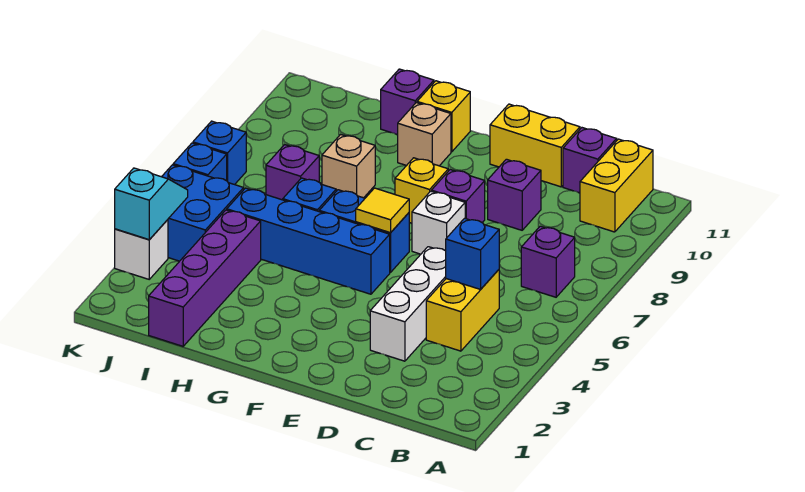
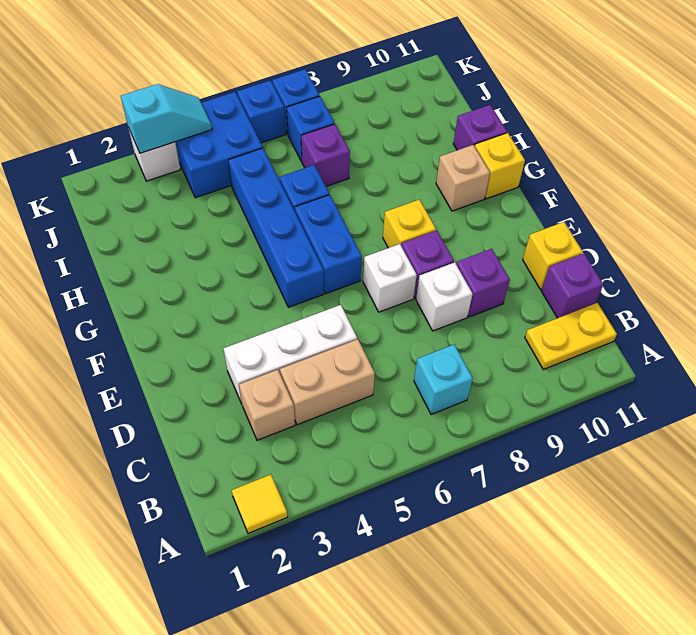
purple 1x1 brick [521,226,575,297] -> cyan 1x1 brick [414,345,473,414]
yellow 1x2 brick [580,139,653,232] -> yellow 1x2 plate [525,303,617,370]
yellow 1x2 brick [426,270,499,351] -> tan 1x2 brick [280,339,375,425]
blue 1x1 brick [446,218,499,289] -> blue 1x1 brick moved to [287,96,334,162]
none -> white 1x1 brick [416,262,473,331]
yellow 1x2 brick [490,104,580,187] -> yellow 1x1 brick [523,222,583,289]
yellow 1x1 tile [356,188,409,233] -> yellow 1x1 tile moved to [232,475,288,533]
tan 1x1 brick [322,134,375,198] -> tan 1x1 brick moved to [239,370,295,440]
purple 1x4 brick [149,210,261,346] -> none

